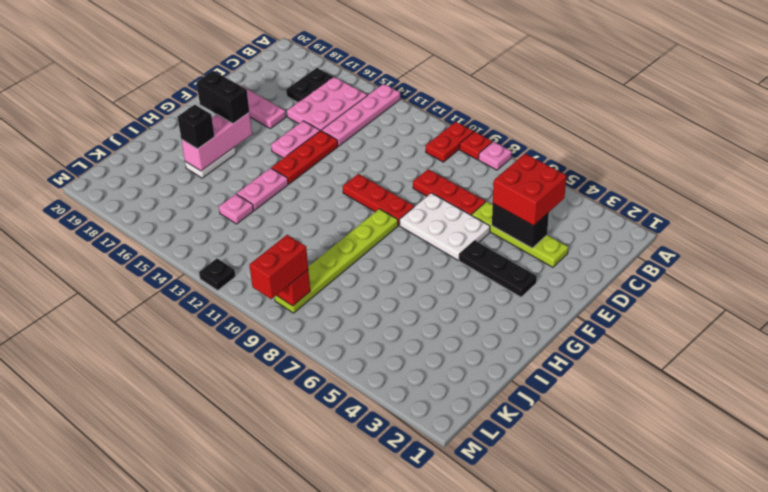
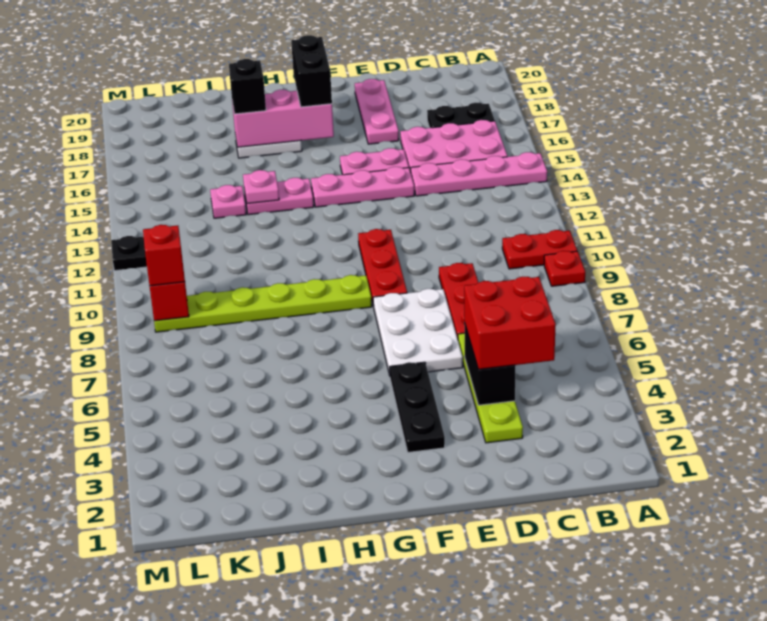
pink 1x1 plate [479,142,512,170] -> pink 1x1 plate moved to [243,170,279,204]
red 1x3 plate [272,131,338,184] -> pink 1x3 plate [311,167,414,207]
red 1x2 brick [249,235,308,299] -> red 1x1 brick [143,225,185,286]

